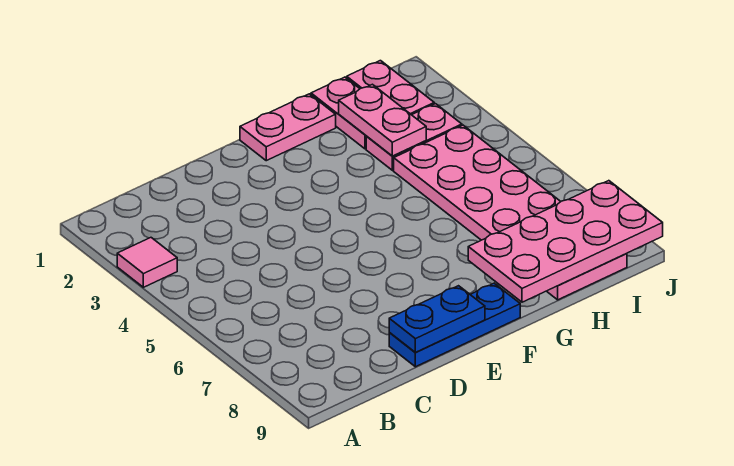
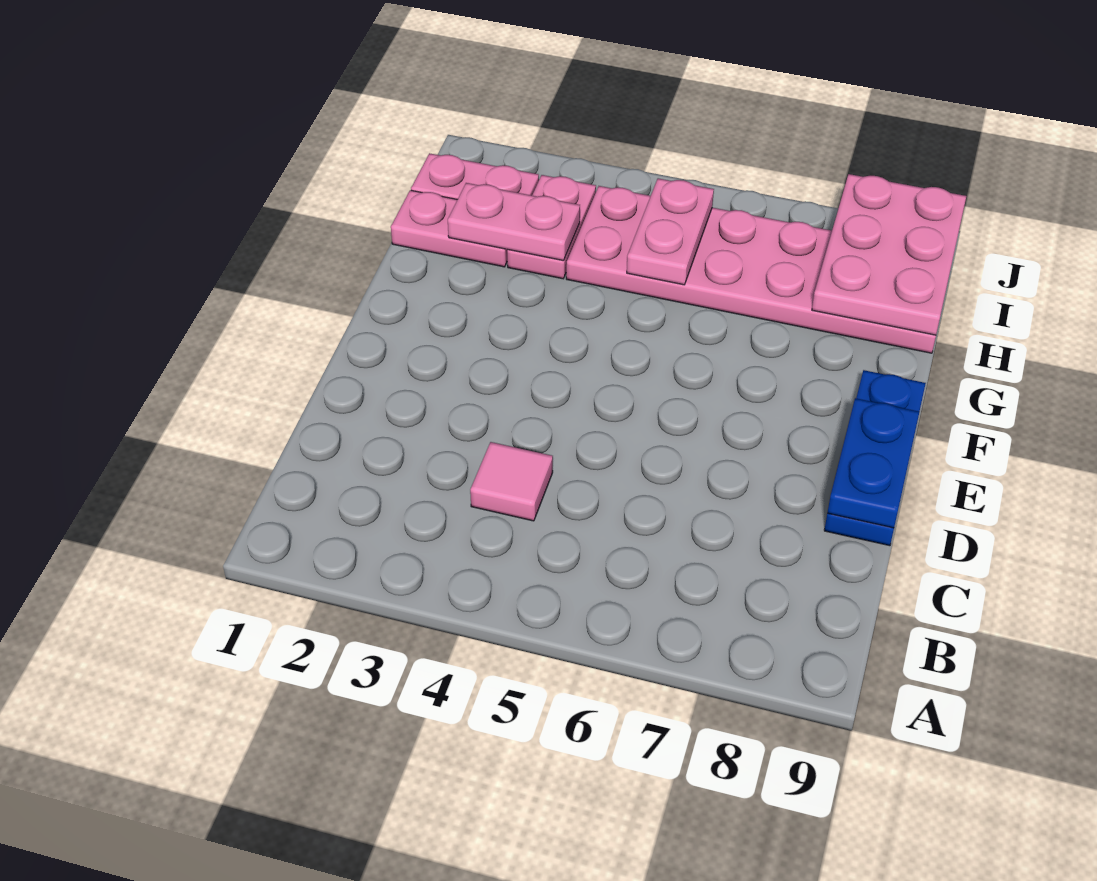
pink 1x1 tile [117,238,177,287] -> pink 1x1 tile moved to [470,442,553,521]
pink 1x2 plate [240,94,336,161] -> pink 1x2 plate moved to [627,178,714,285]
pink 2x4 plate [468,181,663,302] -> pink 2x3 plate [812,174,966,335]

